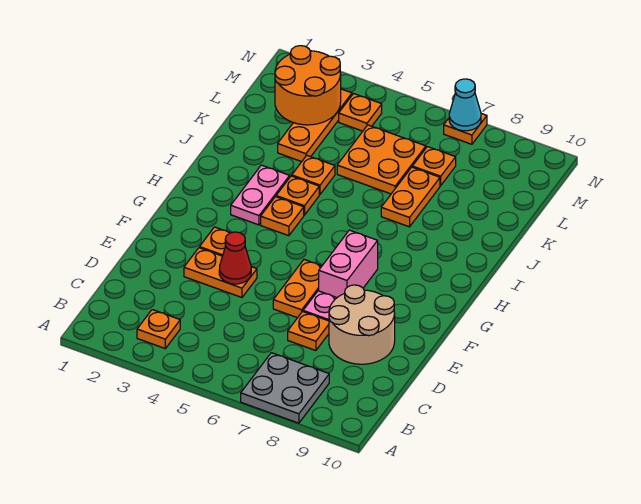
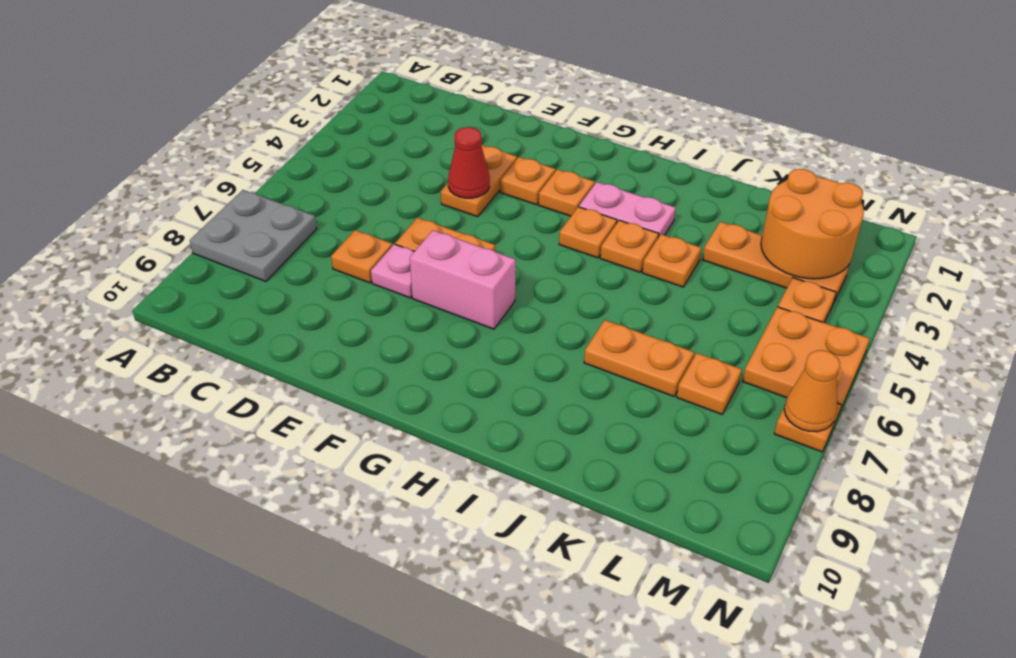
orange 1x1 plate [137,310,180,348] -> orange 1x1 plate moved to [539,169,595,216]
tan 2x2 round brick [329,285,395,364] -> none
orange 2x2 plate [337,125,426,194] -> orange 2x2 plate moved to [743,307,870,413]
cyan 1x1 cone [449,79,481,131] -> orange 1x1 cone [784,350,840,432]

